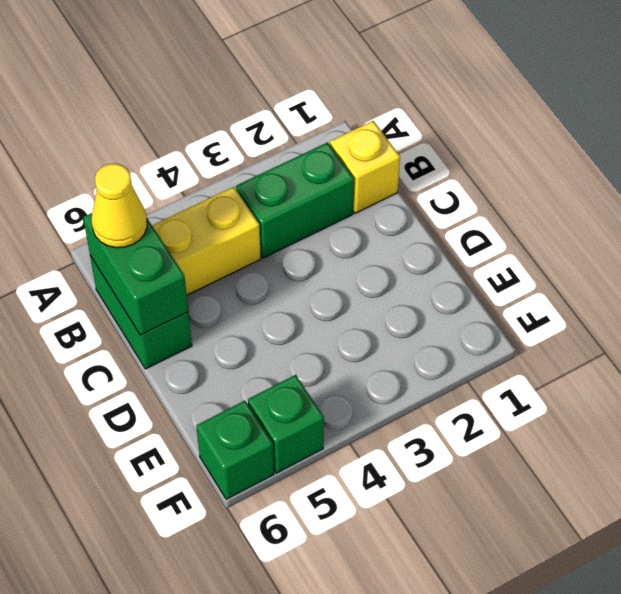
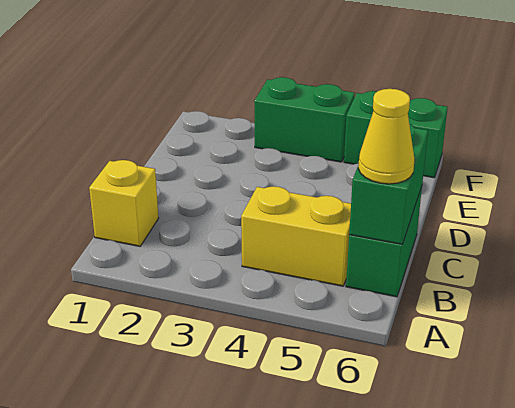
green 1x2 brick [236,142,354,258] -> green 1x2 brick moved to [254,77,355,162]

